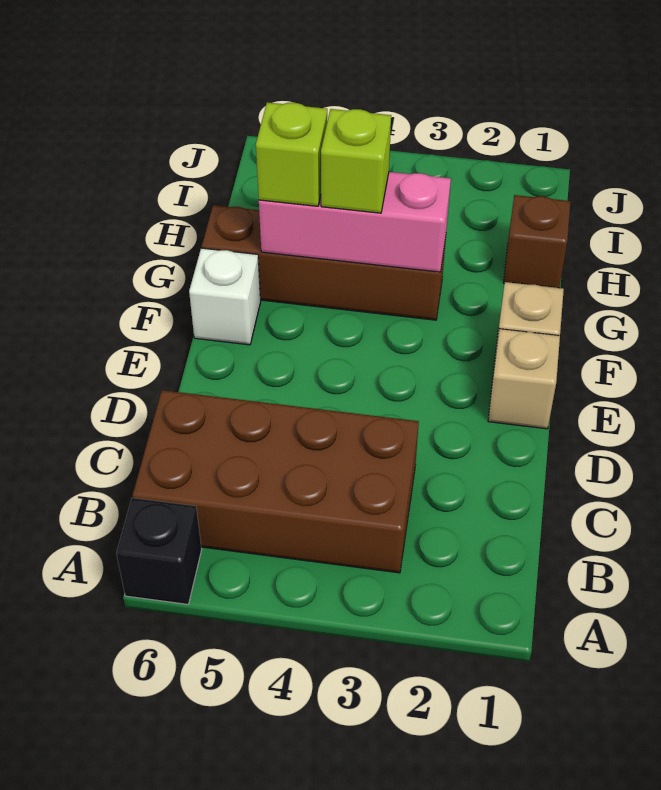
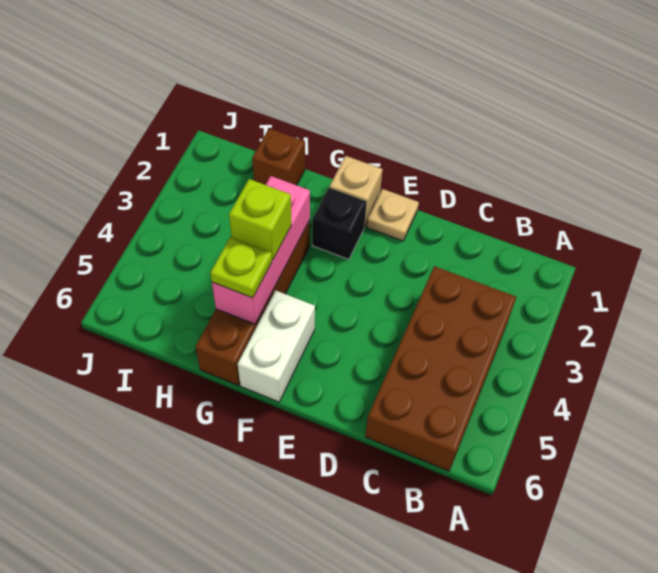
black 1x1 brick [116,498,202,604] -> black 1x1 brick moved to [312,188,366,259]
tan 1x1 brick [488,329,560,429] -> tan 1x1 plate [367,189,419,241]
white 1x1 brick [189,248,261,345] -> white 1x2 brick [238,291,315,402]
lime 1x1 brick [256,102,327,206] -> lime 1x1 plate [210,237,272,298]

